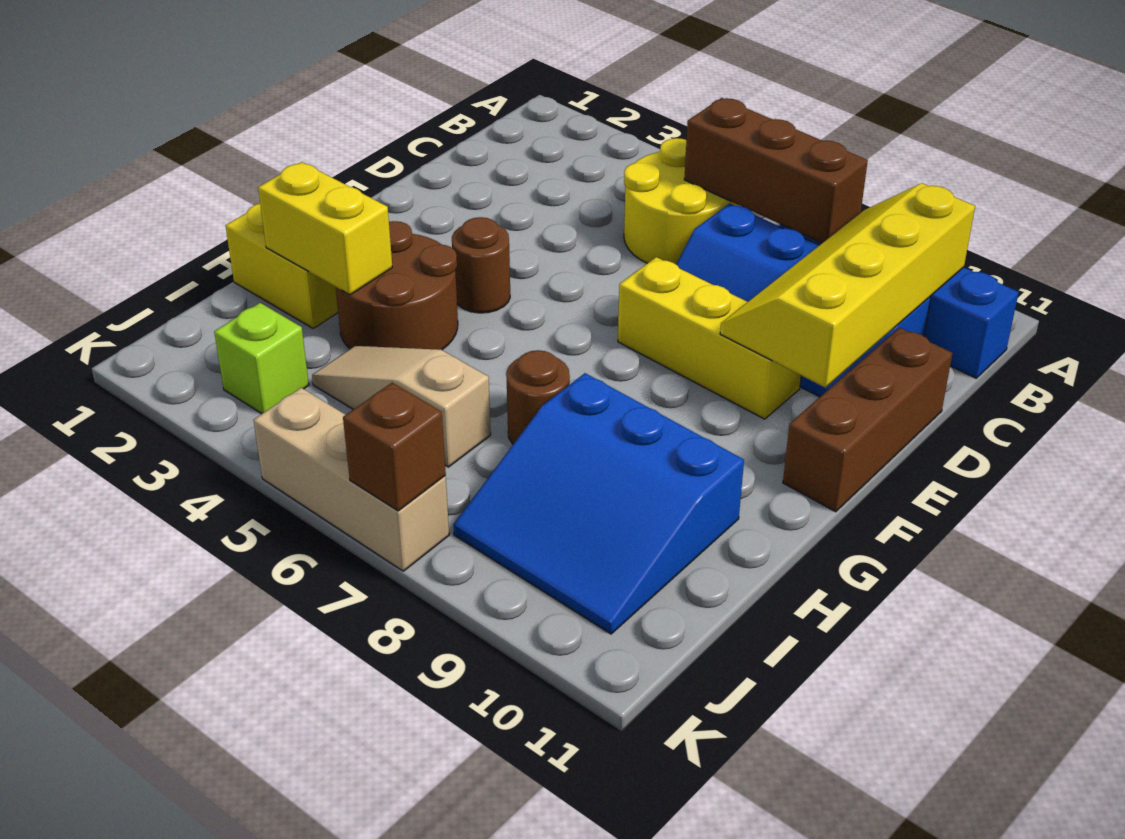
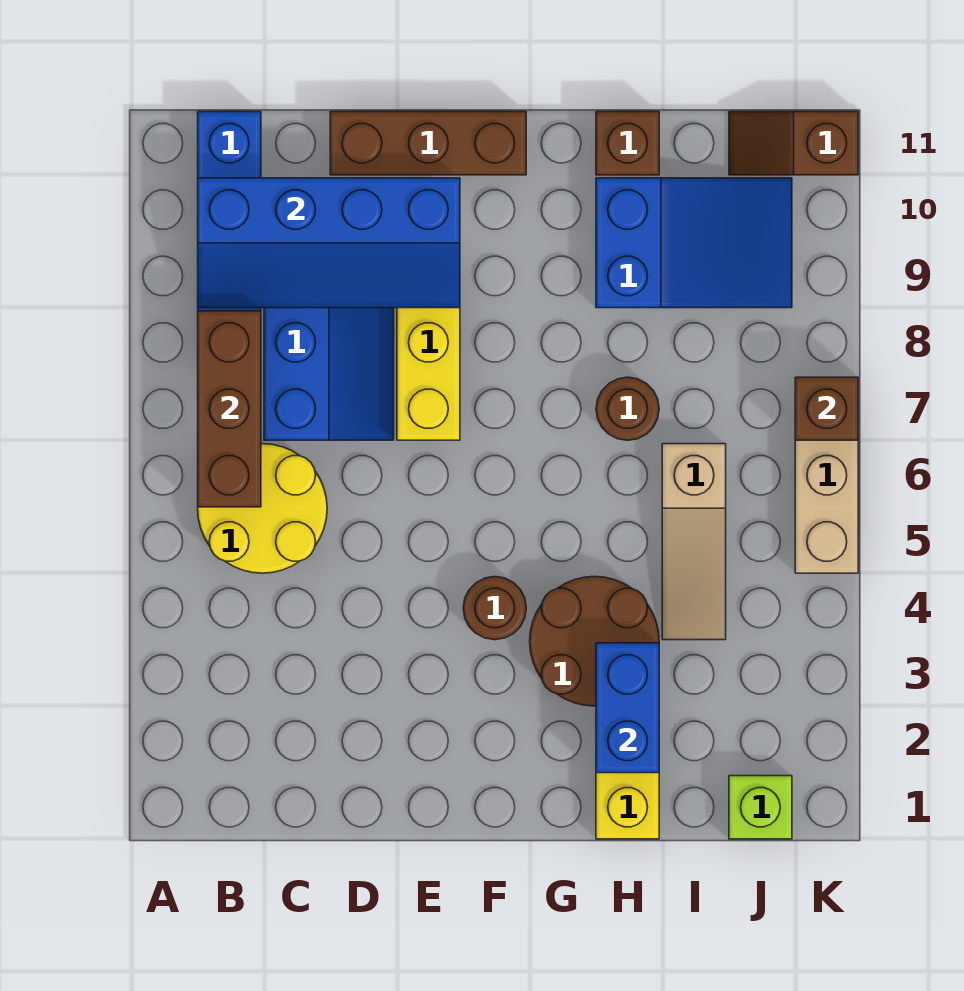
yellow 2x4 slope [720,183,975,388] -> blue 2x4 slope [198,178,460,308]
yellow 1x2 brick [258,162,392,295] -> blue 1x2 brick [596,643,659,773]
blue 3x3 slope [453,373,744,634] -> blue 2x3 slope [596,178,792,308]
none -> brown 1x1 brick [596,112,659,175]
lime 1x1 brick [214,303,309,414] -> lime 1x1 brick moved to [729,776,792,839]
none -> brown 1x2 slope [729,112,858,175]

